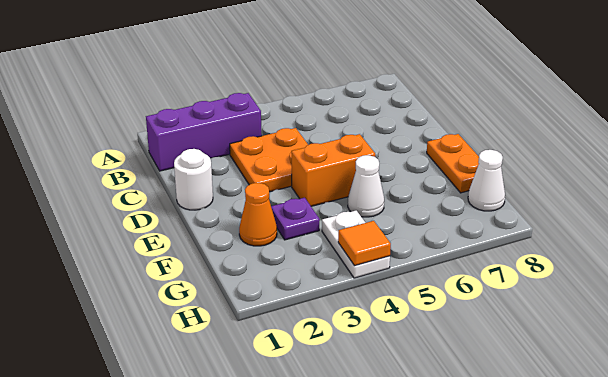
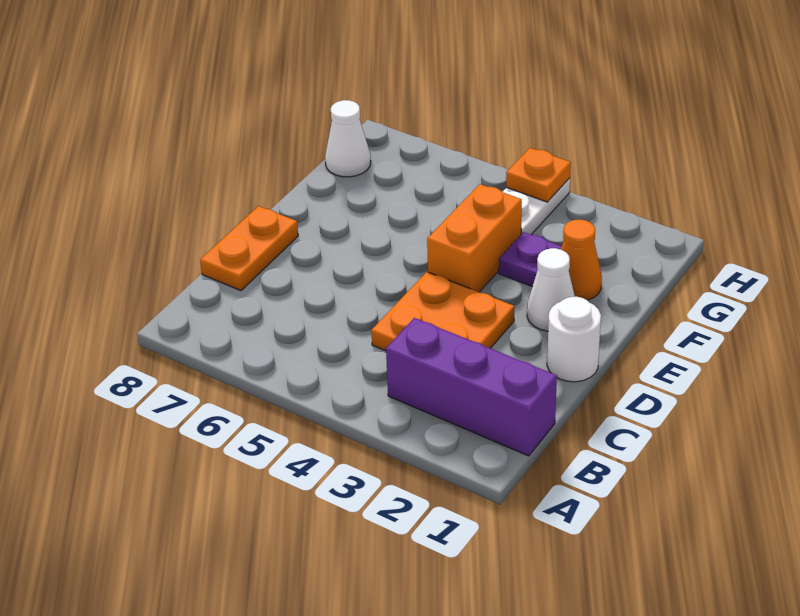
orange 1x2 brick [291,134,375,206] -> orange 1x2 brick turned to [427,184,522,292]
orange 1x2 plate [427,134,479,193] -> orange 1x2 plate moved to [200,206,298,291]
white 1x1 cone [348,155,384,217] -> white 1x1 cone moved to [527,248,575,331]
orange 1x1 tile [338,221,391,266] -> orange 1x1 plate [506,148,571,202]

